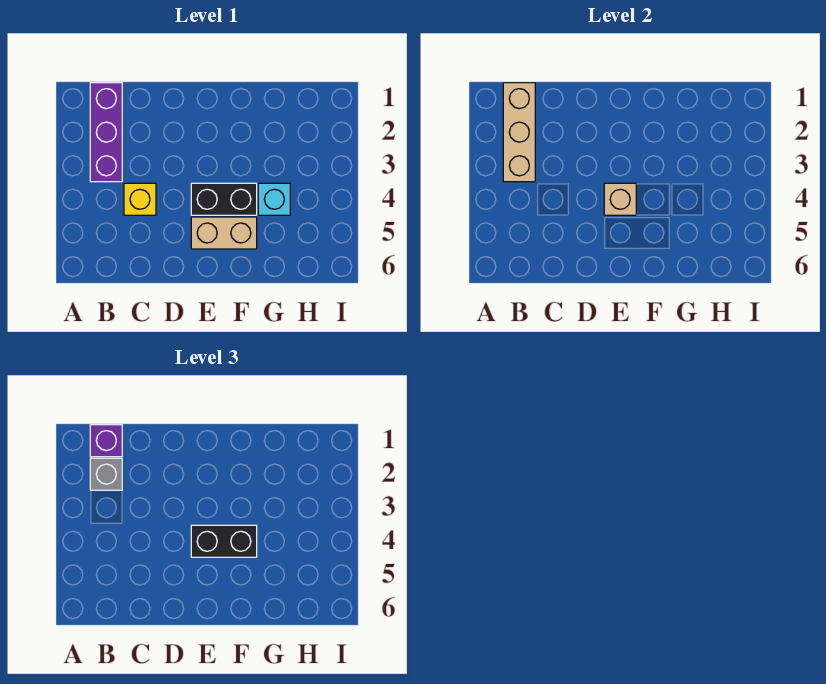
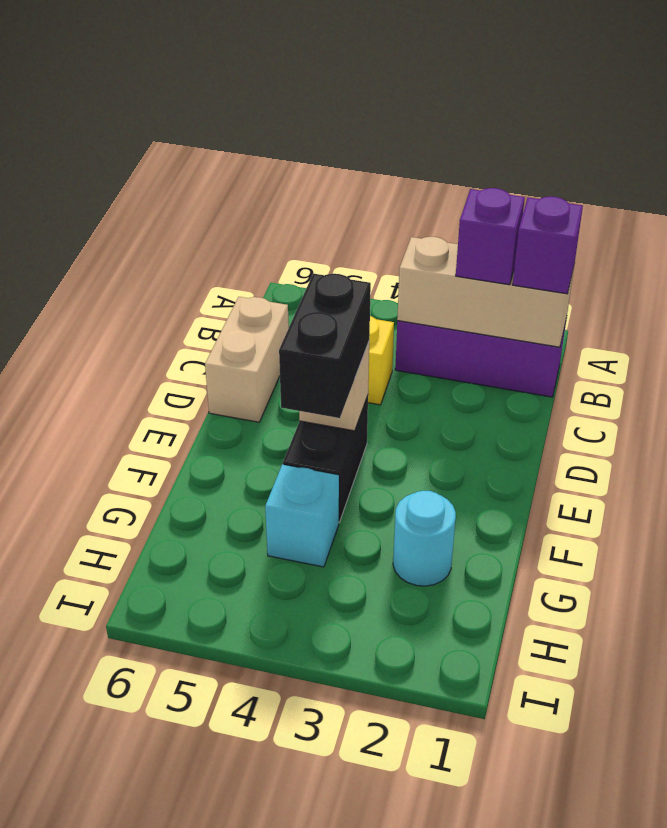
grey 1x1 brick [90,458,122,490] -> purple 1x1 brick [456,188,525,285]
tan 1x2 brick [191,217,257,249] -> tan 1x2 brick moved to [205,297,289,422]
none -> cyan 1x1 round brick [393,490,456,586]

